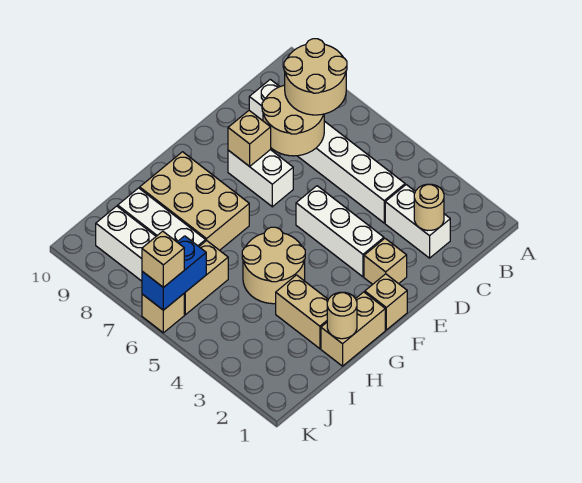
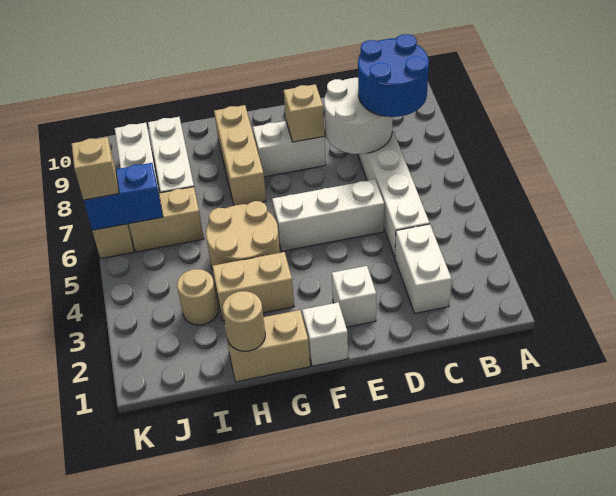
tan 2x2 round brick [284,39,347,115] -> blue 2x2 round brick [358,34,429,117]
tan 1x1 round brick [414,184,444,231] -> tan 1x1 round brick moved to [177,269,218,325]
tan 2x2 round brick [262,85,324,156] -> white 2x2 round brick [324,78,393,154]
tan 1x1 brick [364,239,407,284] -> white 1x1 brick [332,266,376,327]
white 1x3 brick [296,186,384,277] -> white 1x3 brick turned to [272,179,384,251]
white 1x2 brick [228,150,293,207] -> white 1x2 brick turned to [253,121,326,177]
tan 1x1 brick [365,274,407,330] -> white 1x1 brick [302,302,348,366]
tan 2x3 brick [140,152,249,250] -> tan 1x3 brick [214,105,266,206]
tan 1x2 brick [276,275,328,349] -> tan 1x2 brick turned to [212,252,294,321]

